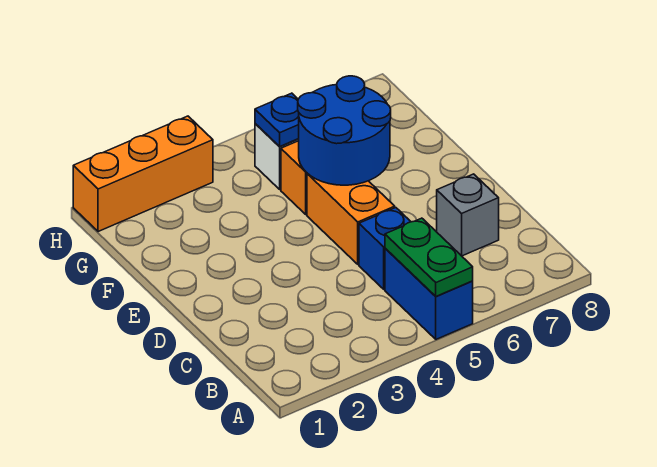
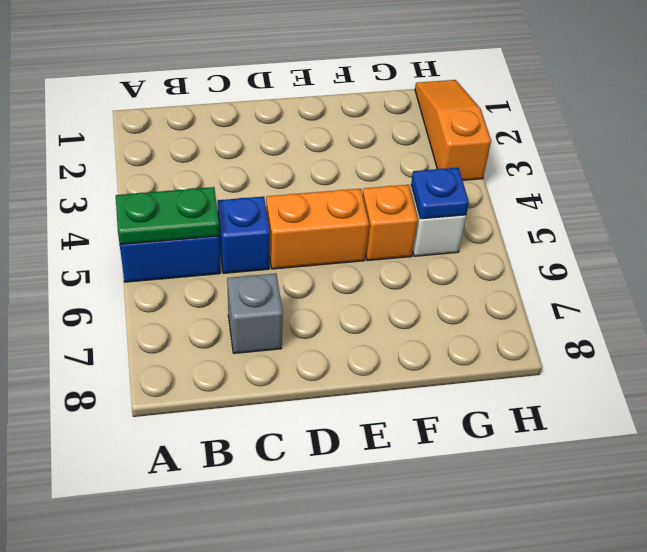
blue 2x2 round brick [298,76,391,185] -> none
orange 1x3 brick [73,116,213,232] -> orange 1x3 slope [415,80,491,180]

